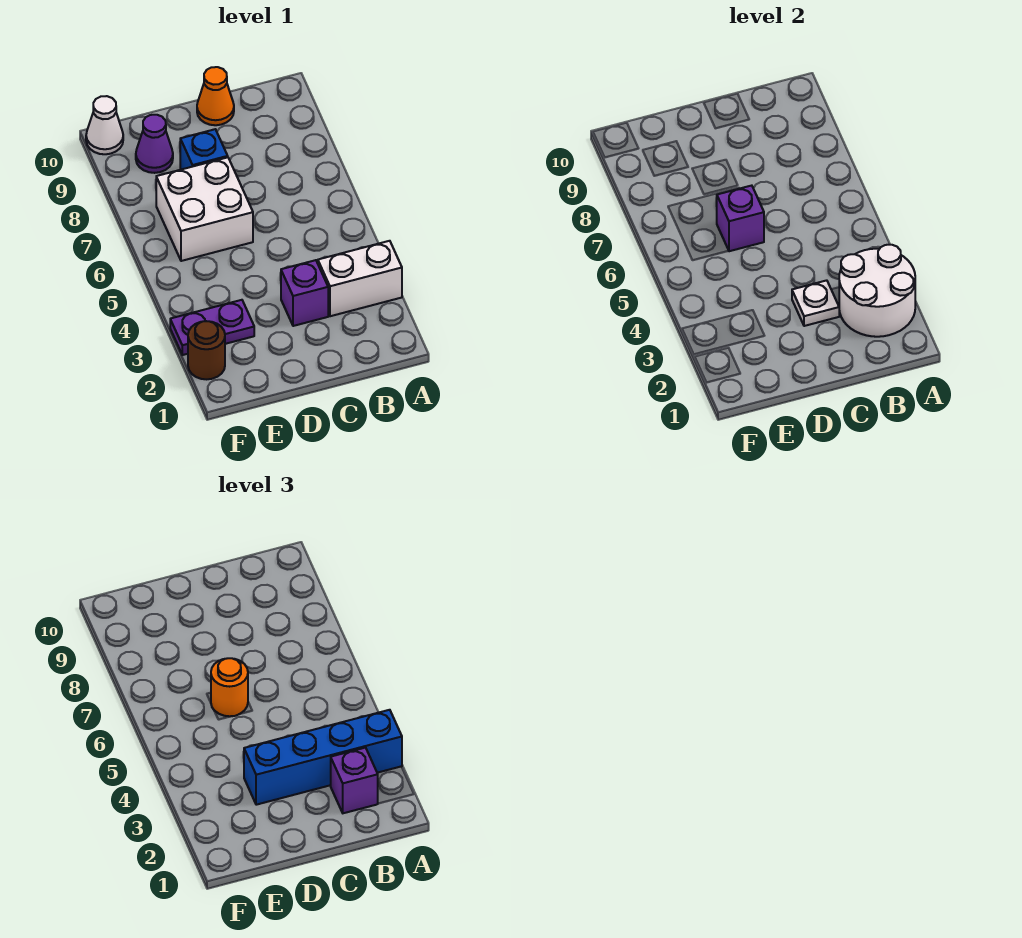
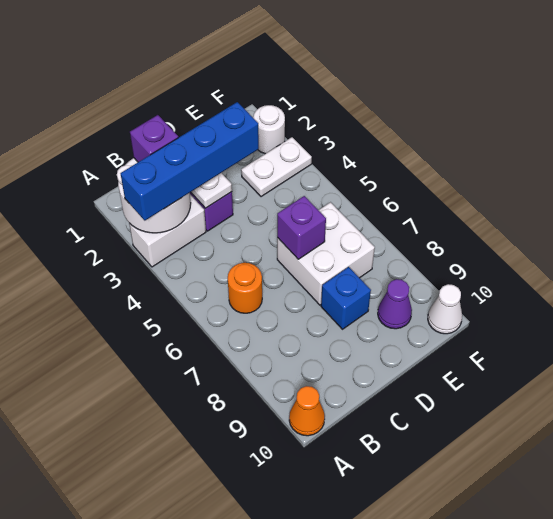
orange 1x1 cone [197,67,234,125] -> orange 1x1 cone moved to [289,386,325,436]
orange 1x1 round brick [211,658,248,716] -> orange 1x1 round brick moved to [228,263,262,313]
purple 1x2 plate [170,300,254,355] -> white 1x2 plate [241,137,312,197]
brown 1x1 round brick [188,321,225,379] -> white 1x1 round brick [253,105,285,154]

